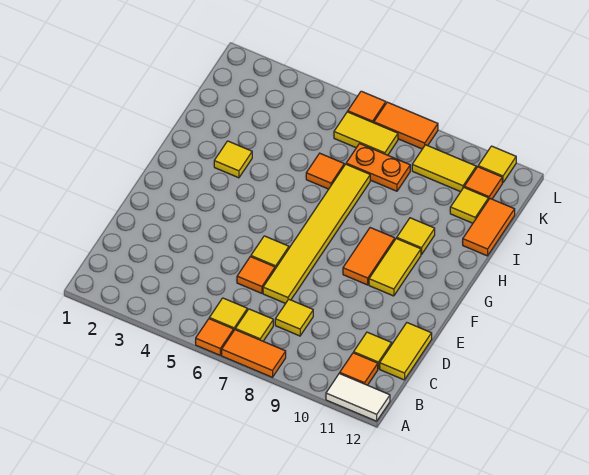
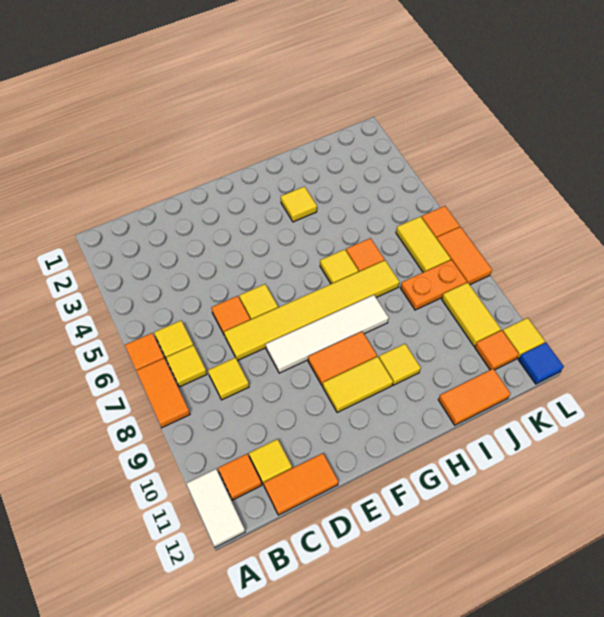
yellow 1x2 tile [380,323,432,380] -> orange 1x2 tile [263,453,338,515]
none -> white 1x4 tile [266,295,389,373]
orange 1x2 plate [346,144,410,191] -> orange 1x2 plate turned to [400,260,467,310]
yellow 1x1 tile [450,188,488,223] -> yellow 1x1 tile moved to [320,249,358,284]
none -> blue 1x1 tile [518,343,564,384]

